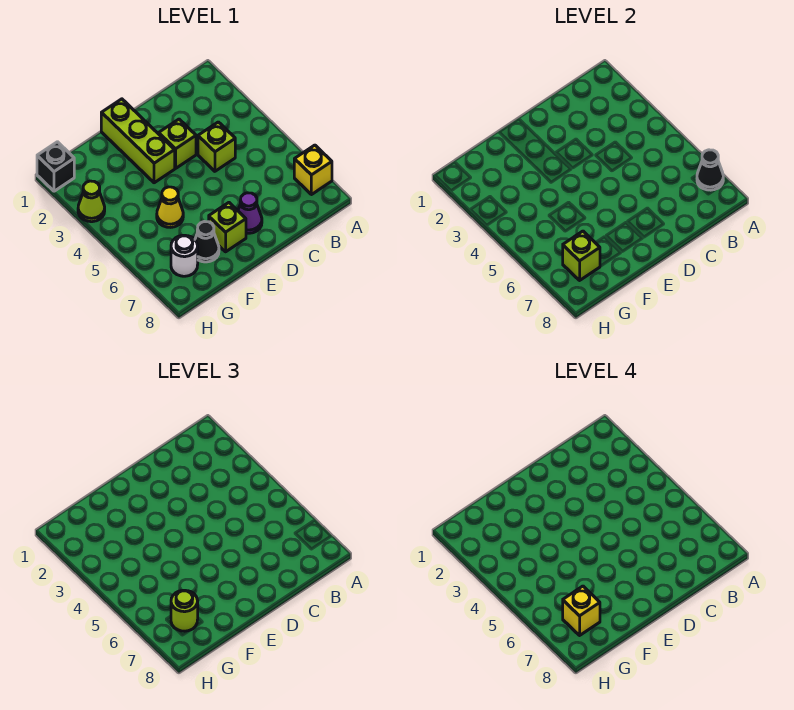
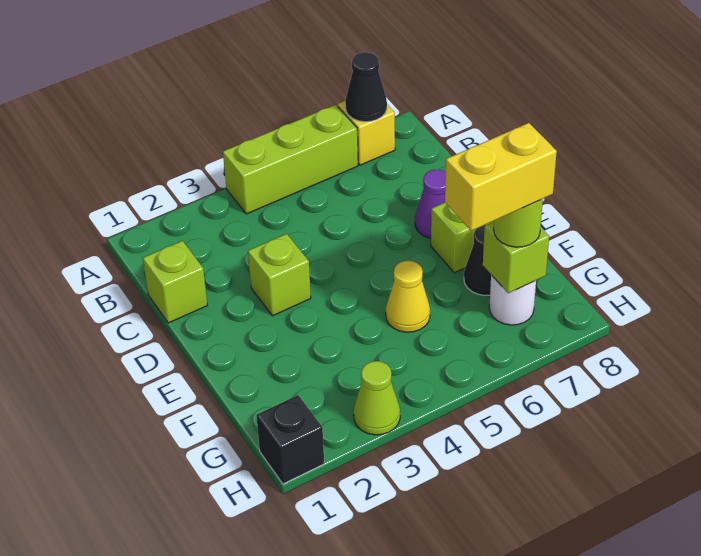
lime 1x1 brick [198,122,235,171] -> lime 1x1 brick moved to [143,241,207,323]
lime 1x3 brick [101,99,175,183] -> lime 1x3 brick moved to [223,105,358,214]
yellow 1x1 brick [563,586,600,635] -> yellow 1x2 brick [445,123,557,231]

